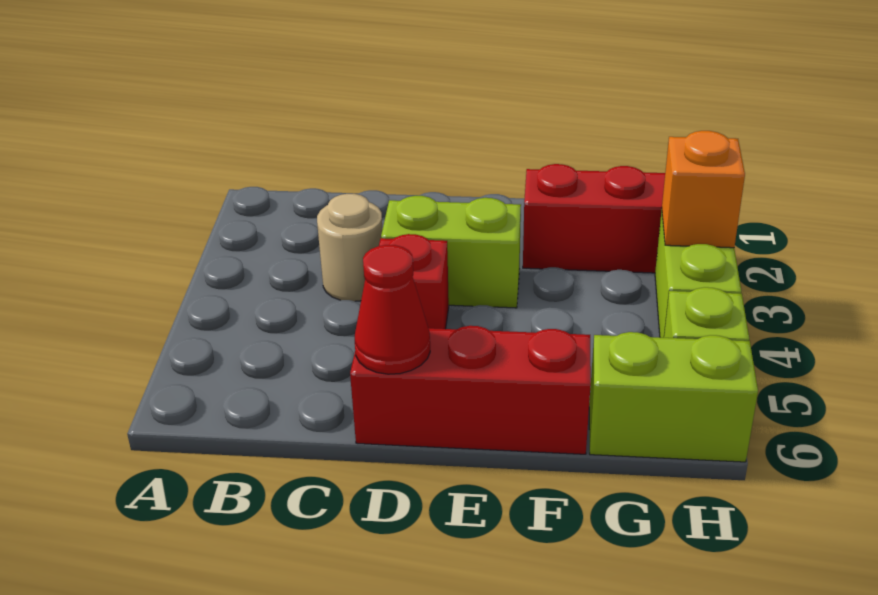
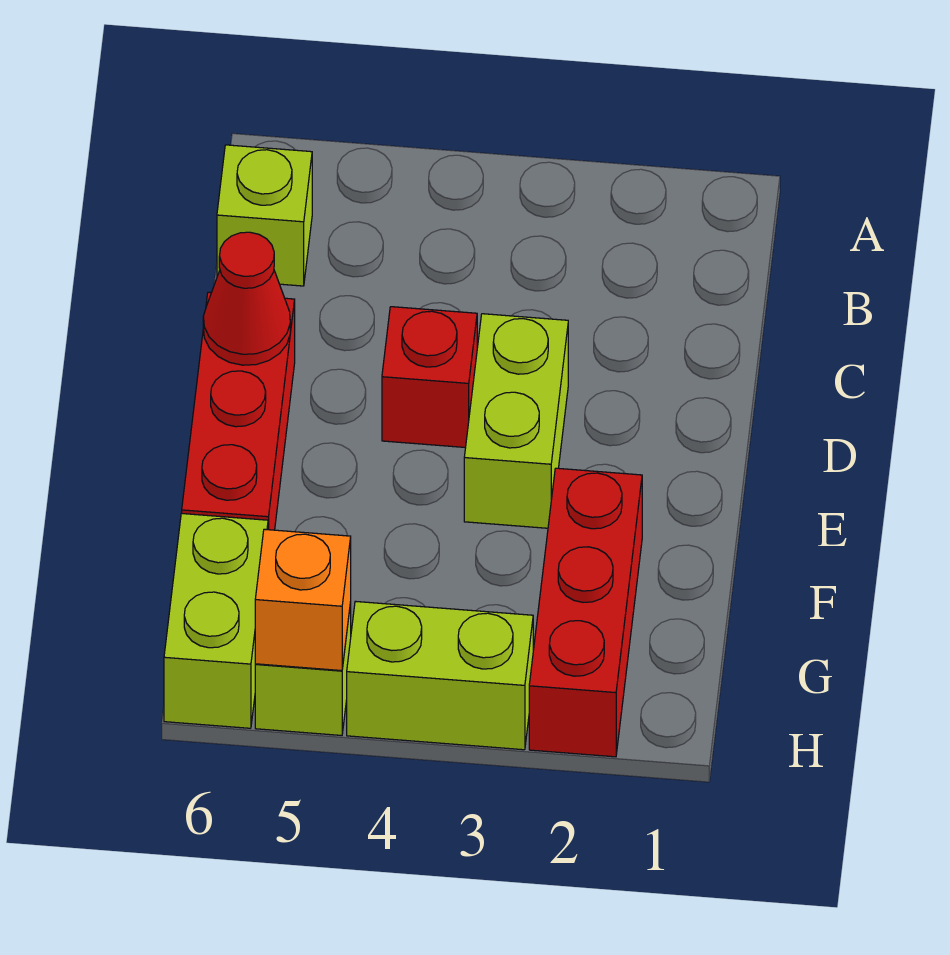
none -> lime 1x1 brick [217,145,312,286]
tan 1x1 round brick [317,194,383,301] -> none
orange 1x1 brick [662,131,745,248] -> orange 1x1 brick moved to [255,529,351,671]

